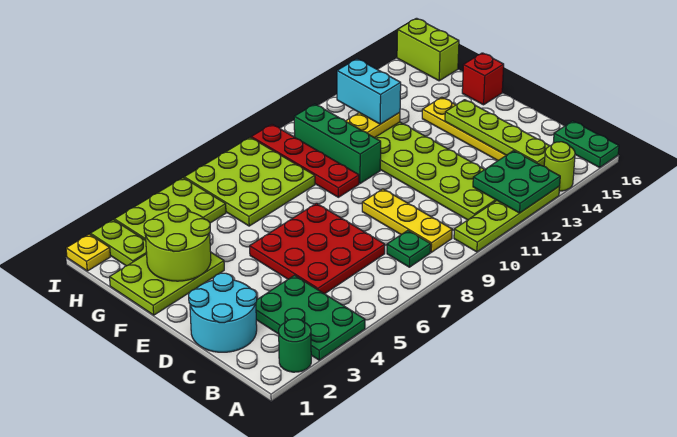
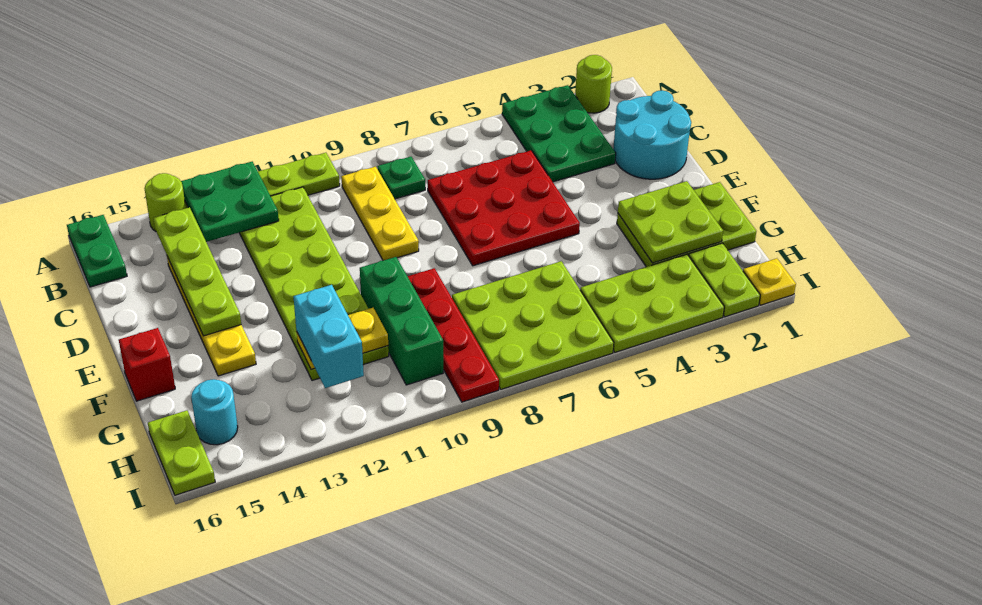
green 1x1 round brick [279,319,311,372] -> lime 1x1 round brick [575,55,612,113]
lime 2x2 round brick [144,205,211,281] -> lime 2x2 plate [618,181,723,263]
none -> cyan 1x1 round brick [191,379,238,445]
lime 1x2 brick [397,18,459,81] -> lime 1x2 plate [148,410,215,495]

